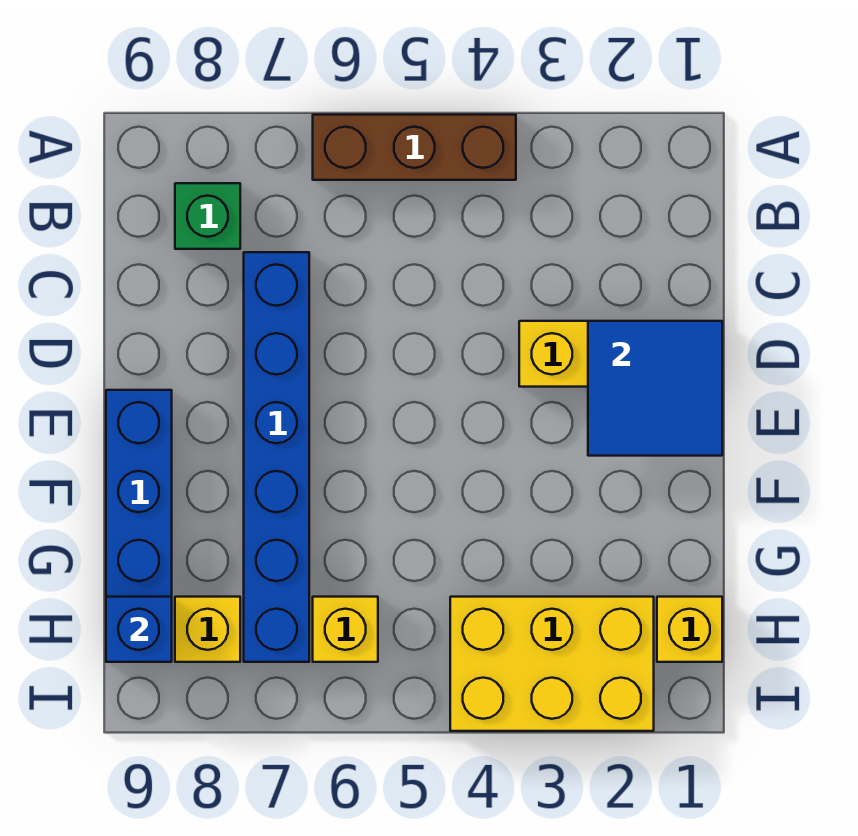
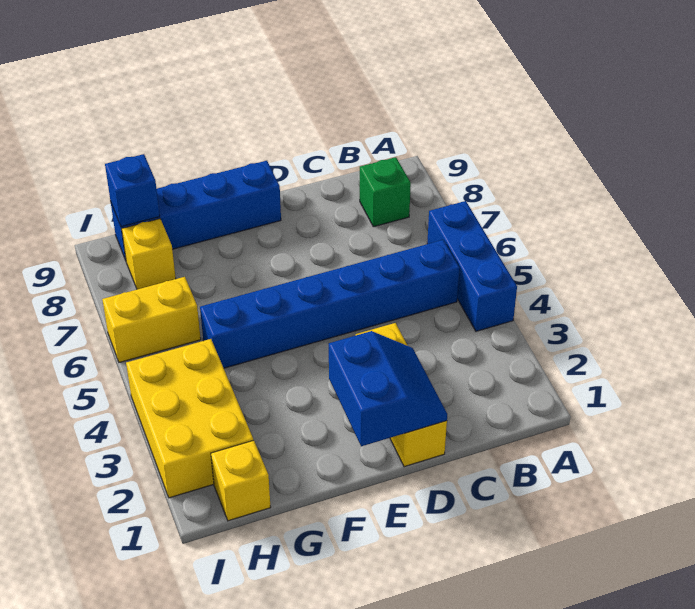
brown 1x3 brick [313,115,516,180] -> blue 1x3 brick [427,201,517,331]
blue 1x6 brick [244,252,309,662] -> blue 1x6 brick moved to [200,240,459,368]
blue 2x2 tile [588,321,722,456] -> blue 2x2 slope [329,331,447,446]
yellow 1x1 brick [313,597,378,662] -> yellow 1x2 brick [102,277,201,363]

